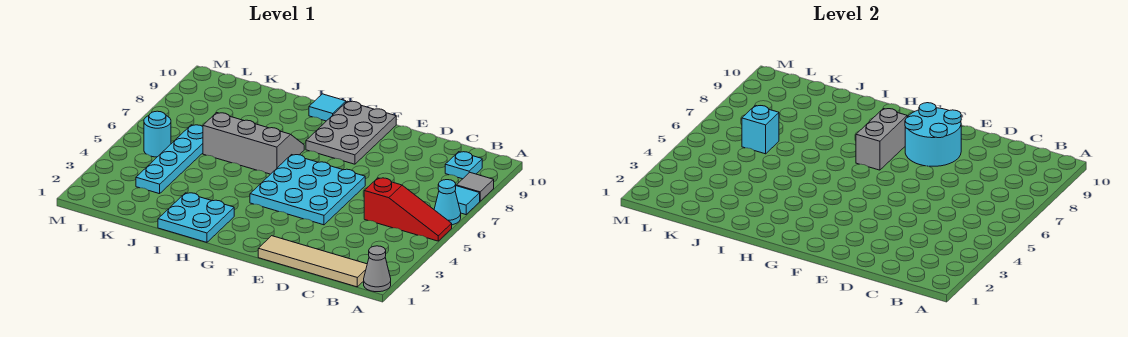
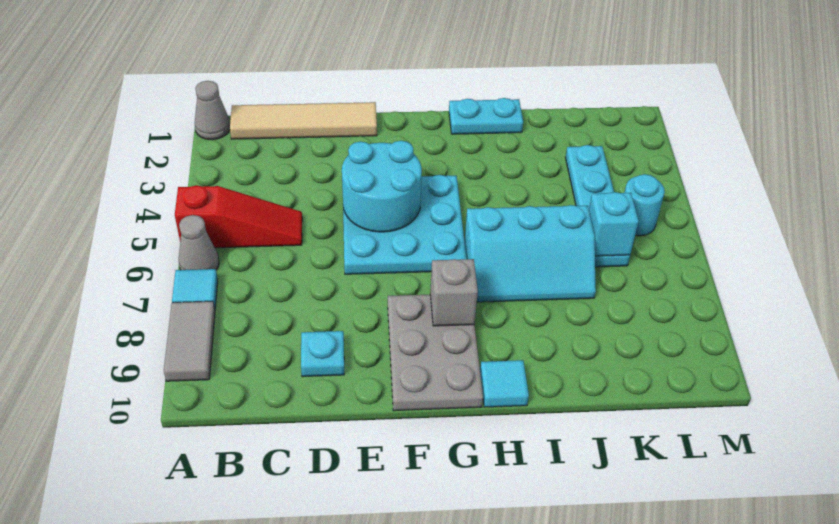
red 1x3 slope [364,178,452,241] -> red 1x3 slope turned to [175,185,302,248]
cyan 1x1 cone [434,180,461,225] -> grey 1x1 cone [179,215,219,270]
grey 1x1 tile [456,172,494,201] -> grey 1x2 tile [164,301,215,381]
cyan 1x1 plate [445,152,482,179] -> cyan 1x1 plate moved to [301,331,344,377]
cyan 2x2 round brick [905,103,961,166] -> cyan 2x2 round brick moved to [342,141,422,232]
grey 1x2 brick [856,109,907,170] -> grey 1x1 brick [430,259,478,326]
cyan 2x2 plate [158,193,234,242] -> cyan 1x2 plate [449,98,523,134]
grey 2x3 slope [203,113,304,174] -> cyan 2x3 slope [465,205,596,302]

